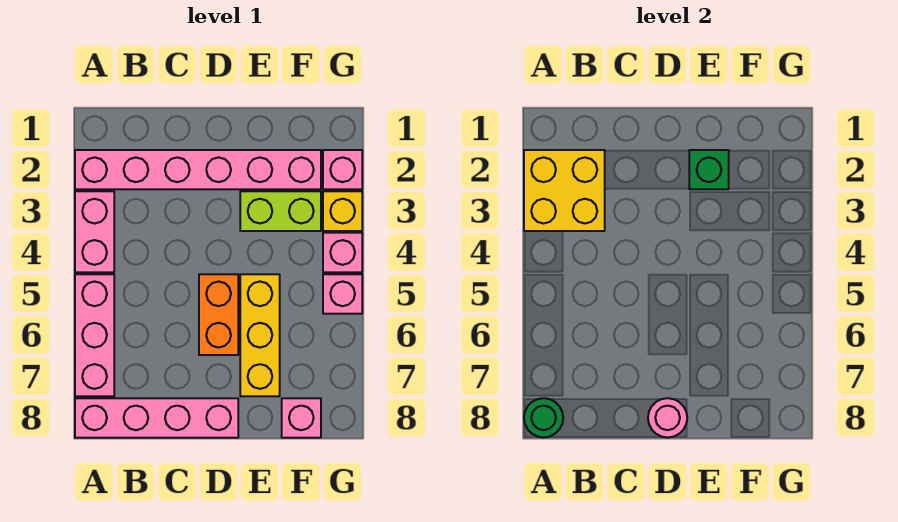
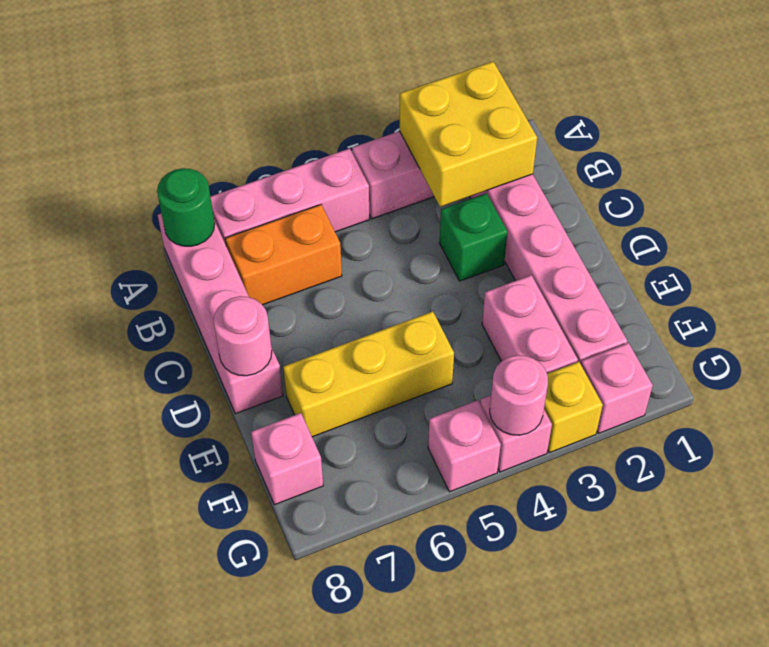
orange 1x2 brick [199,274,238,355] -> orange 1x2 brick moved to [225,205,342,305]
green 1x1 brick [689,150,729,189] -> green 1x1 brick moved to [440,193,508,281]
lime 1x2 brick [240,191,321,231] -> pink 1x2 brick [482,275,578,374]
none -> pink 1x1 round brick [490,355,548,435]

